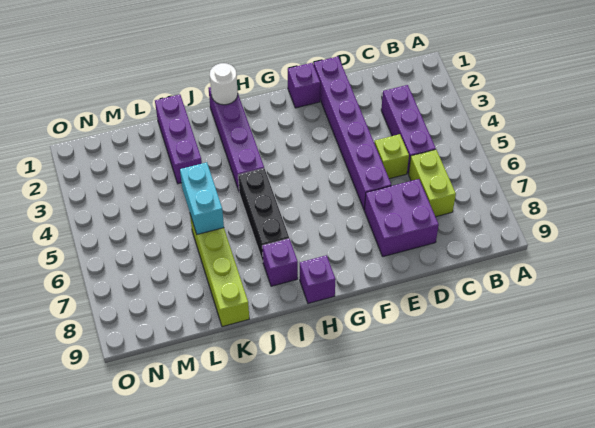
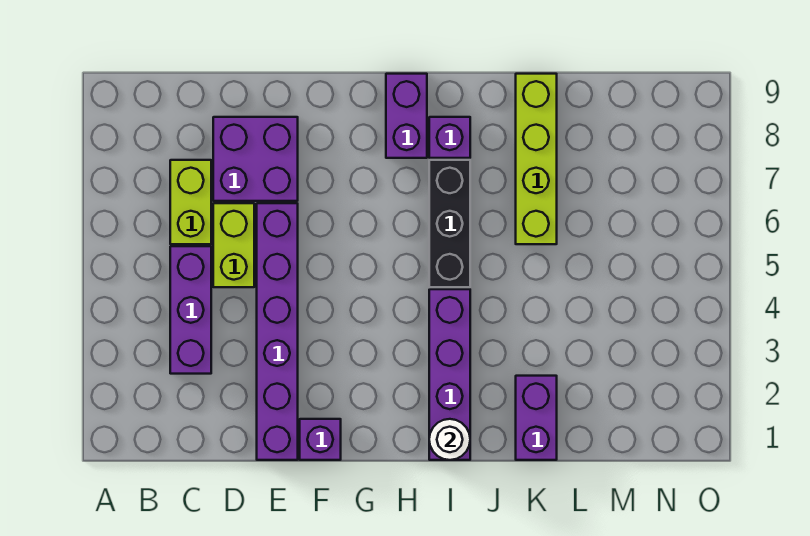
lime 1x1 brick [374,134,409,179] -> lime 1x2 brick [213,203,254,287]
purple 1x1 brick [300,255,336,303] -> purple 1x2 brick [386,74,427,158]
purple 1x3 brick [155,94,202,184] -> purple 1x2 brick [516,376,557,460]
cyan 1x2 brick [180,162,224,234] -> none

